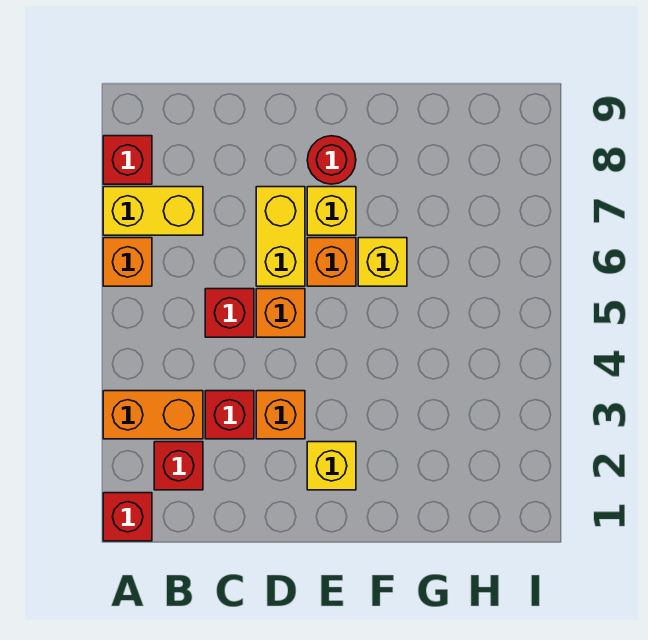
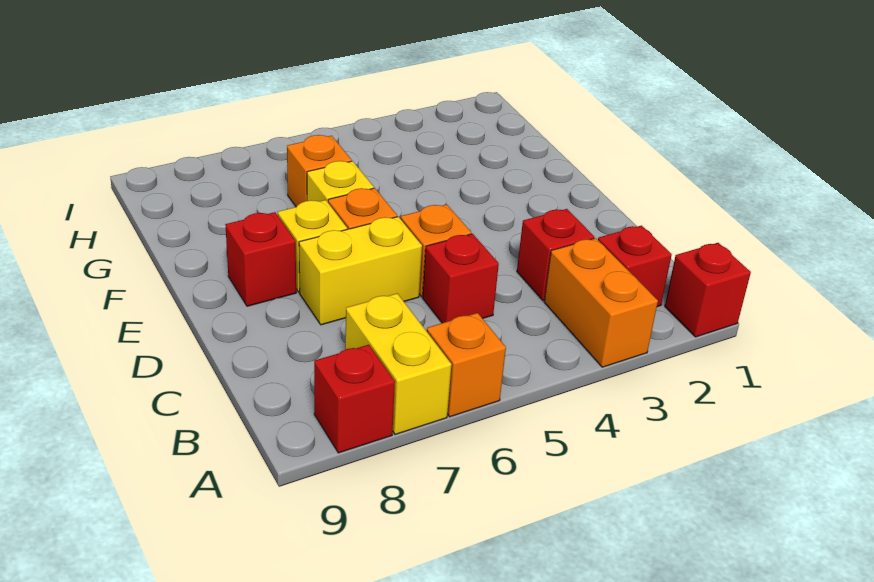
orange 1x1 brick [256,391,305,439] -> orange 1x1 brick moved to [287,135,352,207]
yellow 1x1 brick [307,442,356,490] -> none
red 1x1 round brick [307,136,356,184] -> red 1x1 brick [225,212,296,306]

